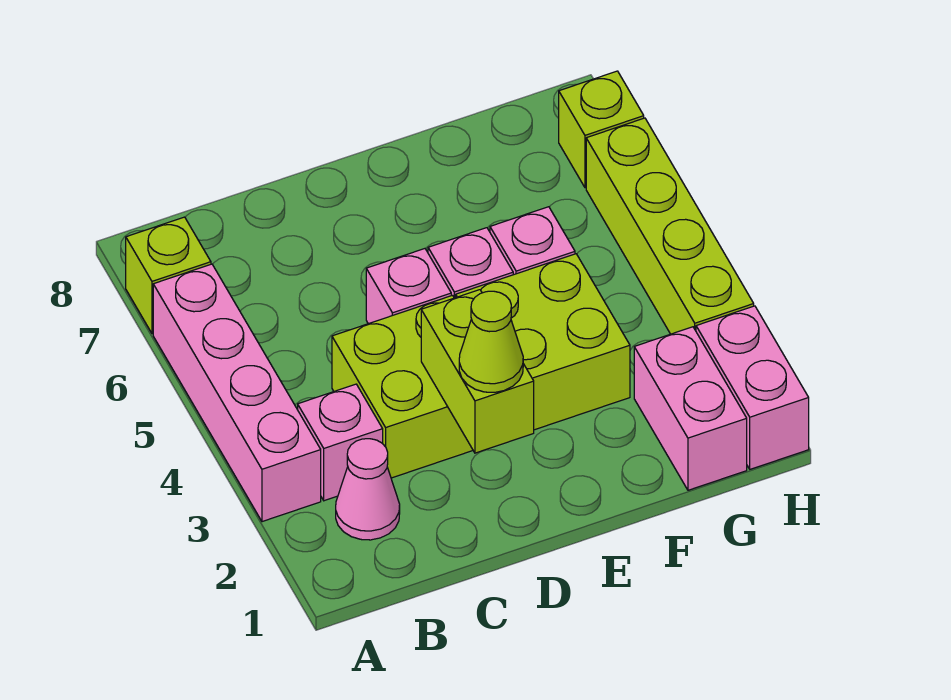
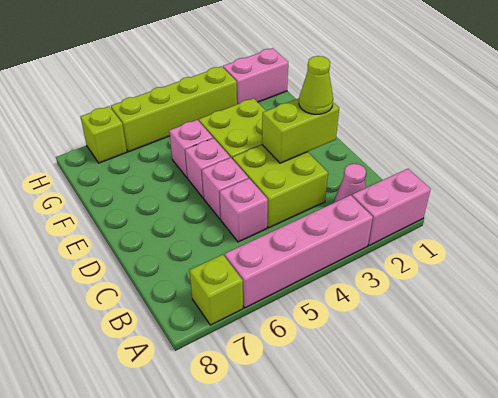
pink 1x1 brick [298,384,383,501] -> pink 1x1 brick moved to [220,178,268,242]
pink 1x2 brick [634,327,747,490] -> pink 1x2 brick moved to [352,169,431,246]

